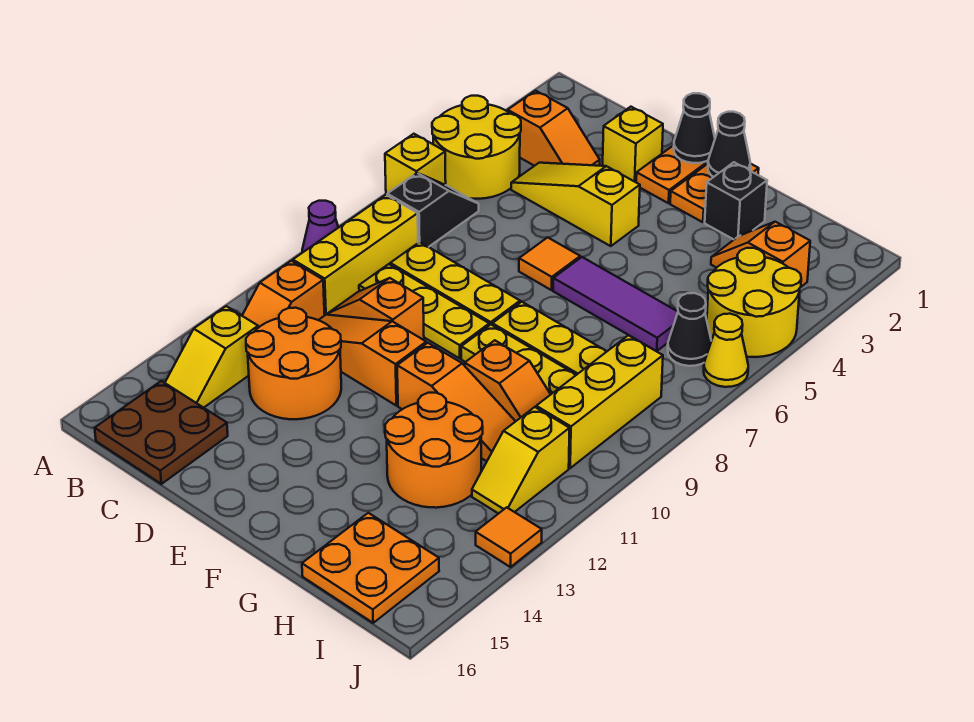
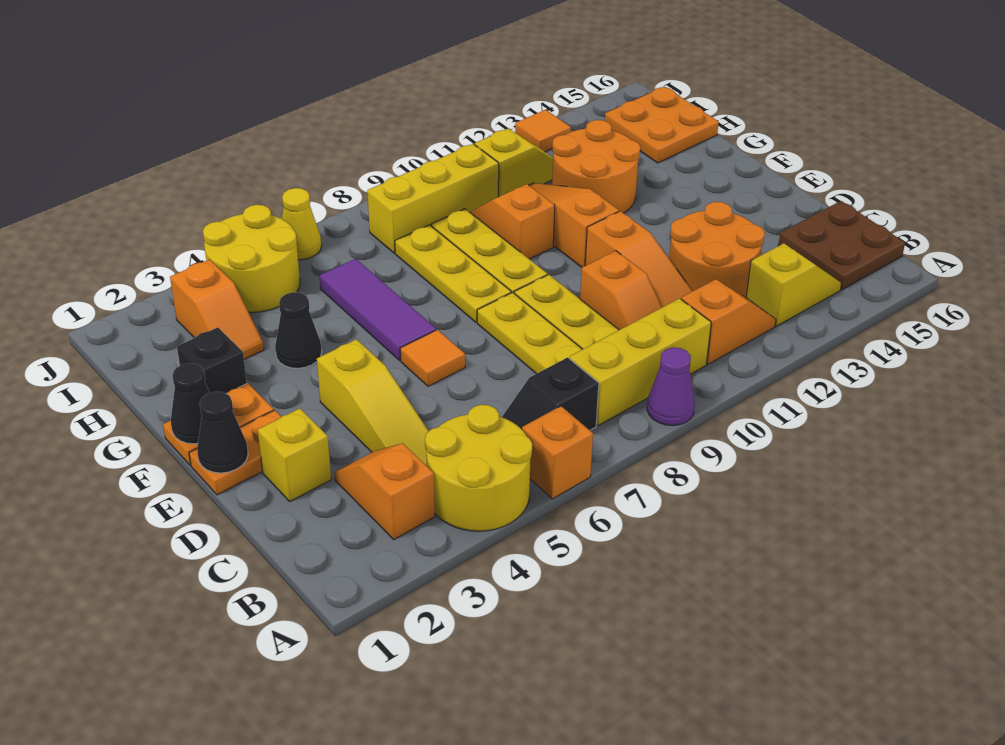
yellow 1x1 brick [385,134,446,195] -> orange 1x1 brick [522,406,593,499]
black 1x1 cone [668,293,711,366] -> black 1x1 cone moved to [275,292,322,368]

